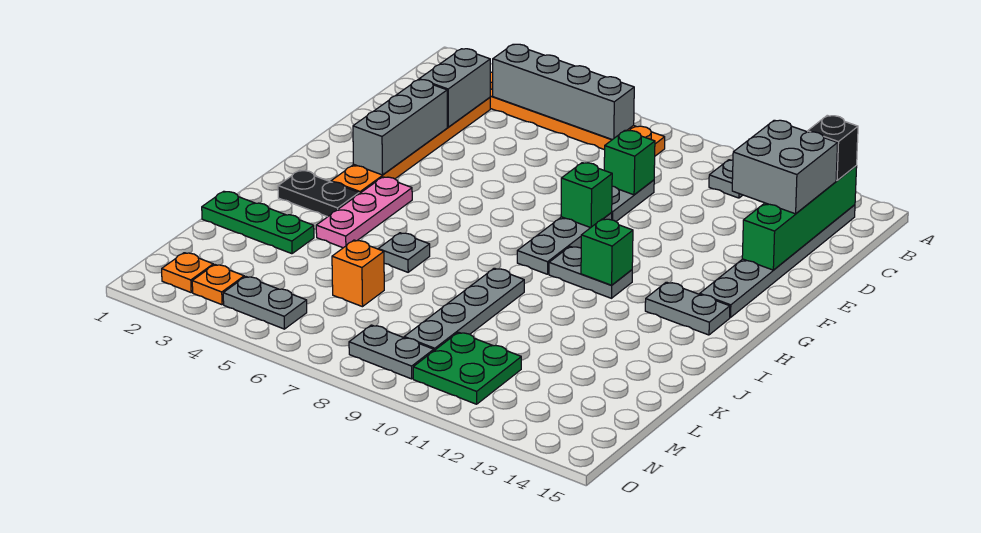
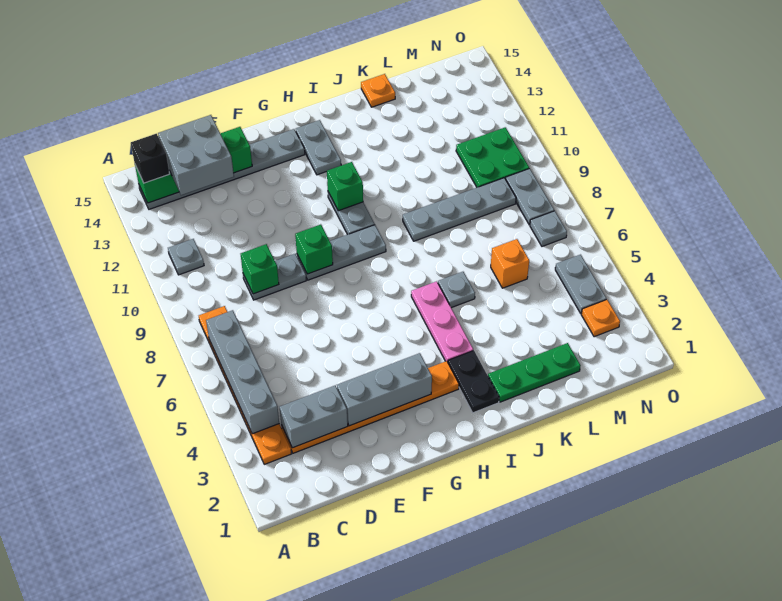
pink 1x3 plate [316,177,412,248] -> pink 1x3 plate turned to [411,281,473,362]
green 1x3 plate [202,191,314,254] -> green 1x3 plate turned to [488,343,581,402]
orange 1x1 plate [162,253,213,292] -> orange 1x1 plate moved to [361,74,395,107]
none -> grey 1x1 plate [530,211,567,246]

